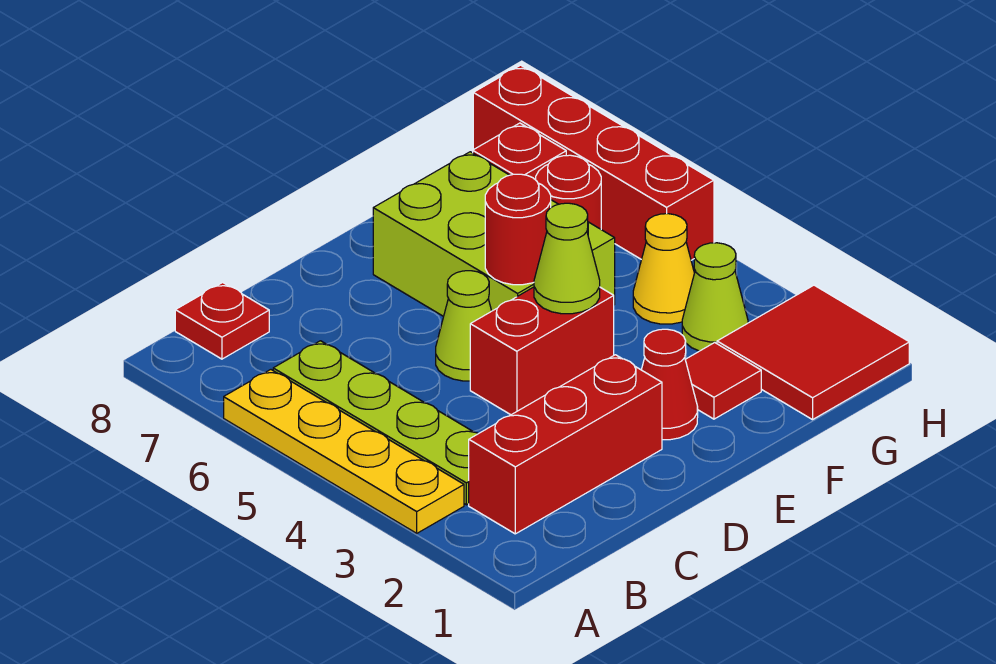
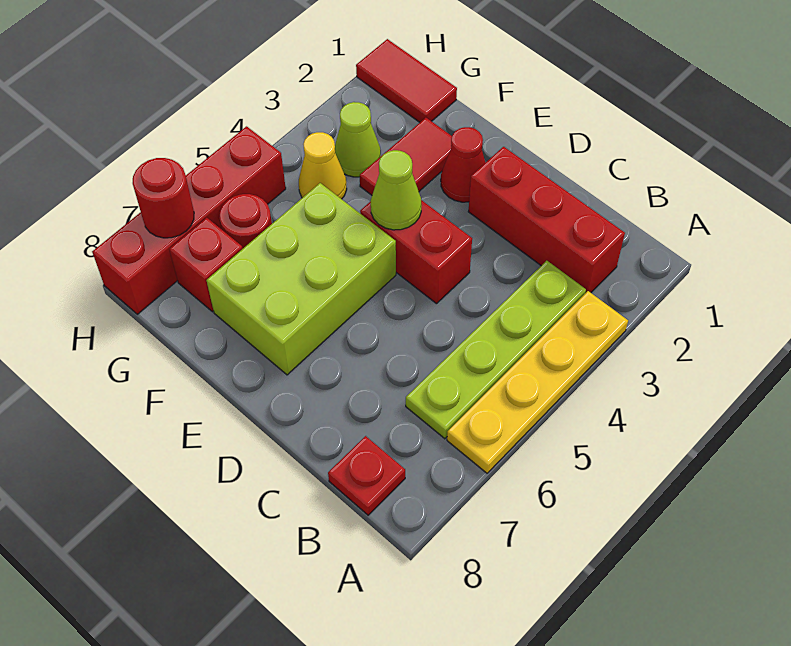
lime 1x1 cone [436,271,491,381] -> none
red 1x1 round brick [485,174,551,285] -> red 1x1 round brick moved to [133,158,194,238]
red 1x1 tile [685,343,761,419] -> red 1x2 tile [360,118,452,195]
red 2x2 tile [717,285,909,420] -> red 1x2 tile [356,39,457,122]

